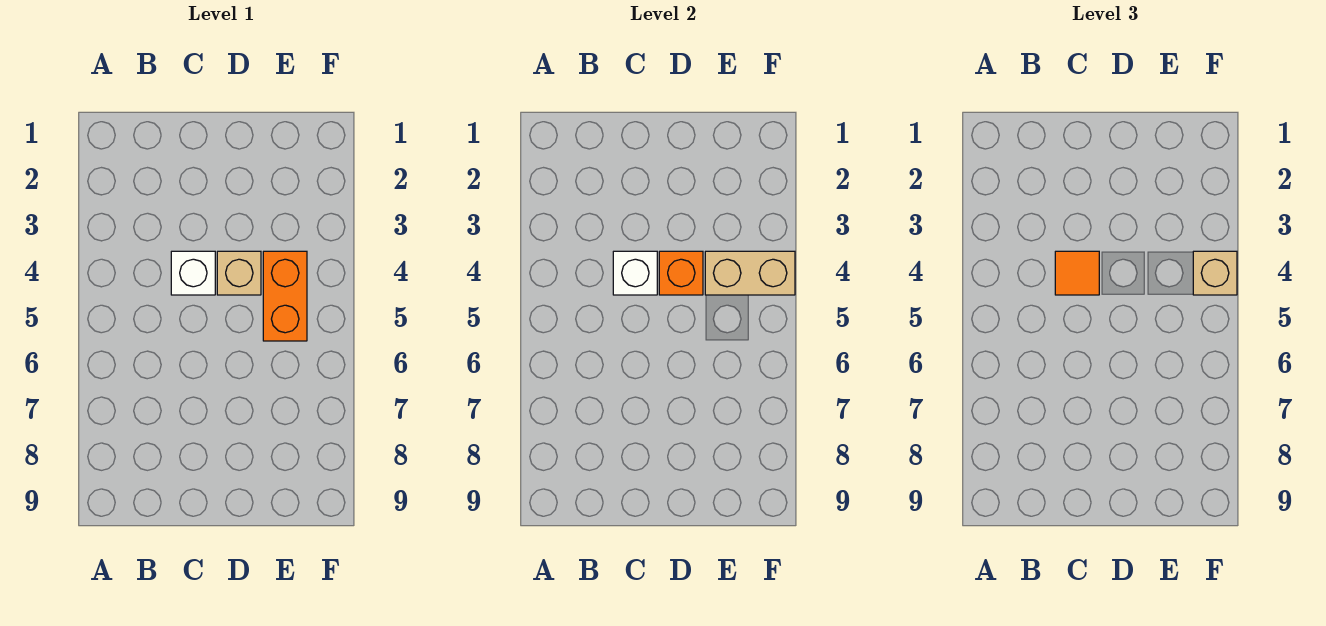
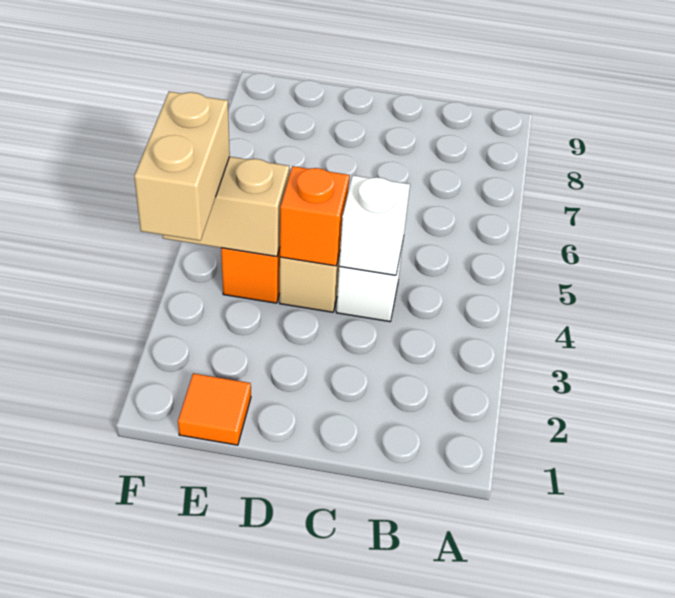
orange 1x1 tile [1055,251,1099,295] -> orange 1x1 tile moved to [178,373,251,445]
tan 1x1 brick [1193,251,1237,295] -> tan 1x2 brick [134,92,230,241]

